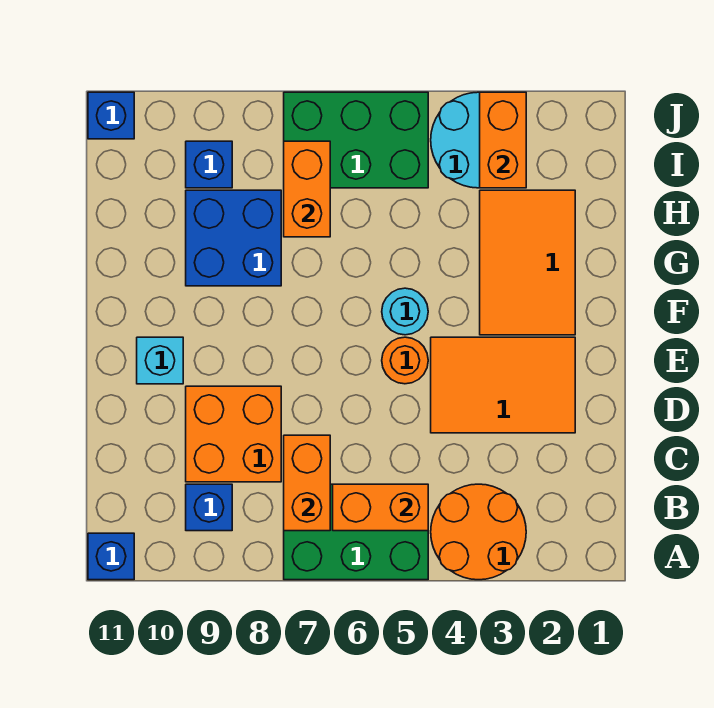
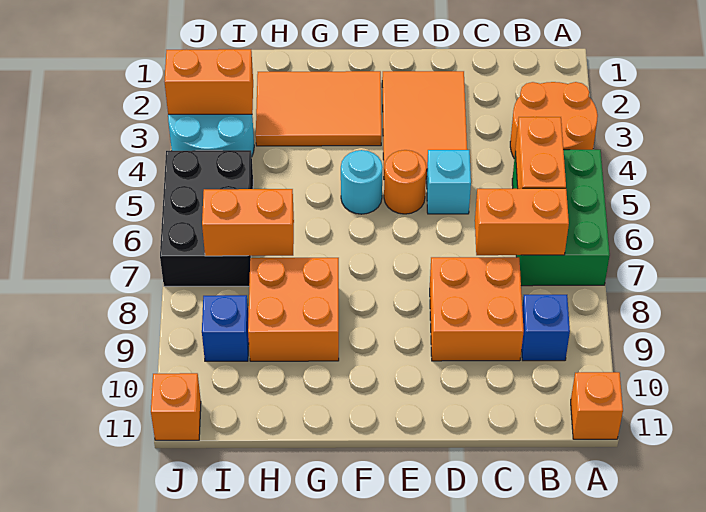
blue 1x1 brick [88,533,134,580] -> orange 1x1 brick [571,372,623,439]
cyan 1x1 brick [137,337,183,384] -> cyan 1x1 brick moved to [427,150,471,214]
blue 2x2 brick [186,190,281,286] -> orange 2x2 brick [248,258,339,361]
green 2x3 brick [284,92,428,188] -> black 2x3 brick [160,150,253,286]
blue 1x1 brick [88,92,134,139] -> orange 1x1 brick [151,373,201,440]

